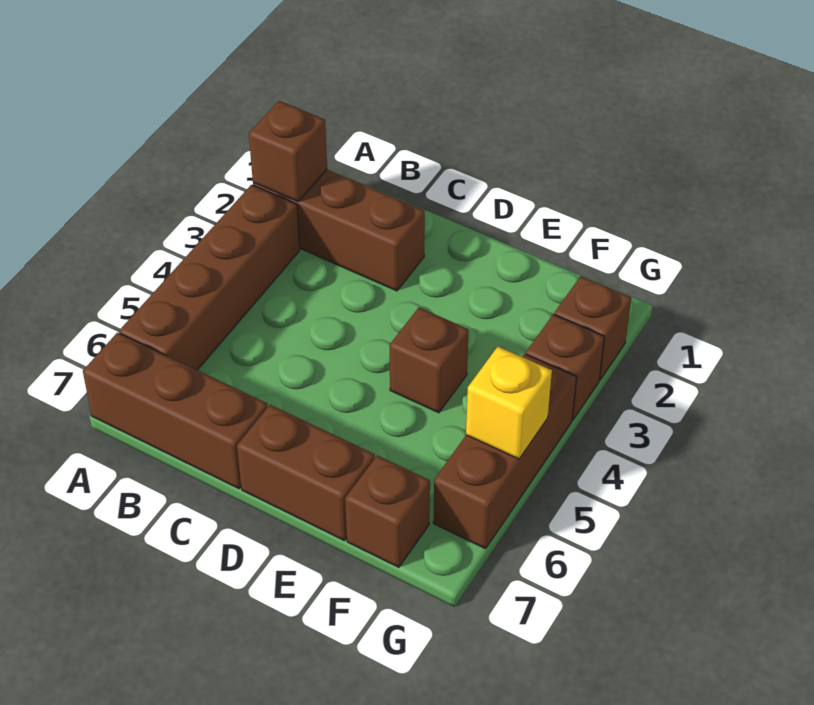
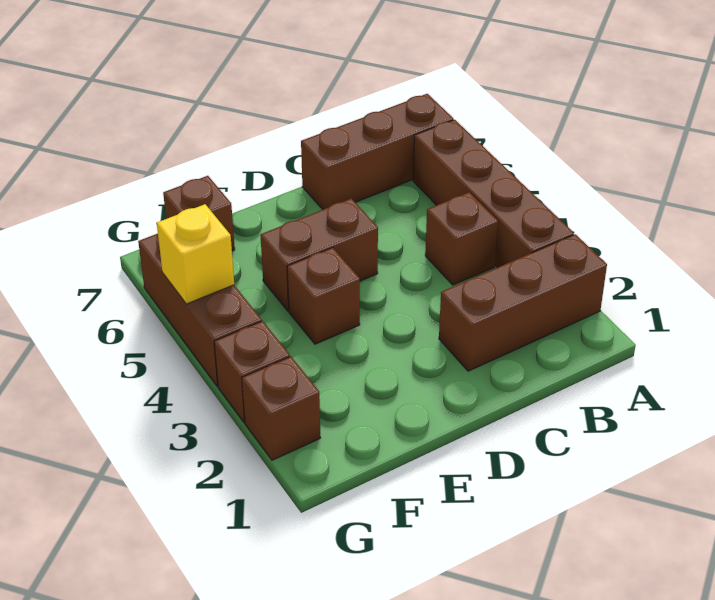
brown 1x1 brick [249,101,327,202] -> brown 1x1 brick moved to [425,192,498,285]
brown 1x2 brick [237,405,375,541] -> brown 1x2 brick moved to [260,198,378,311]

